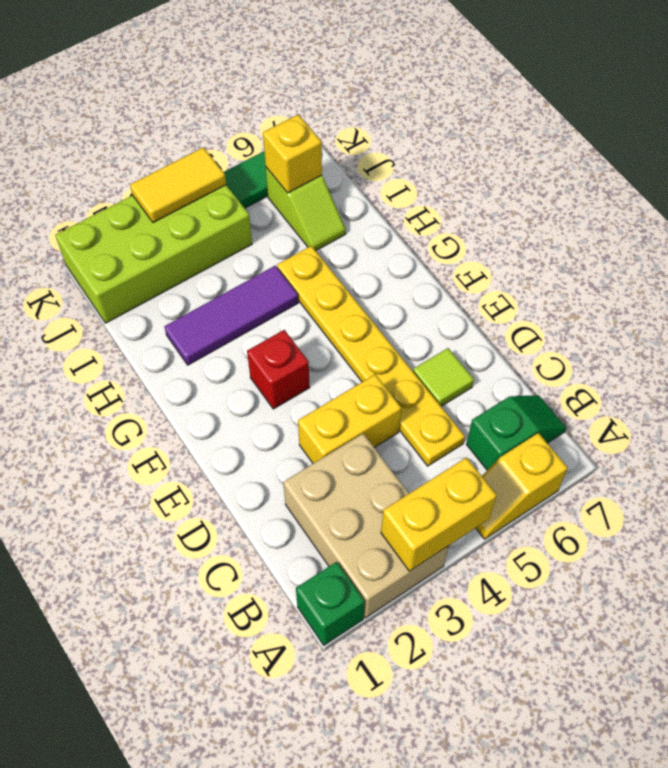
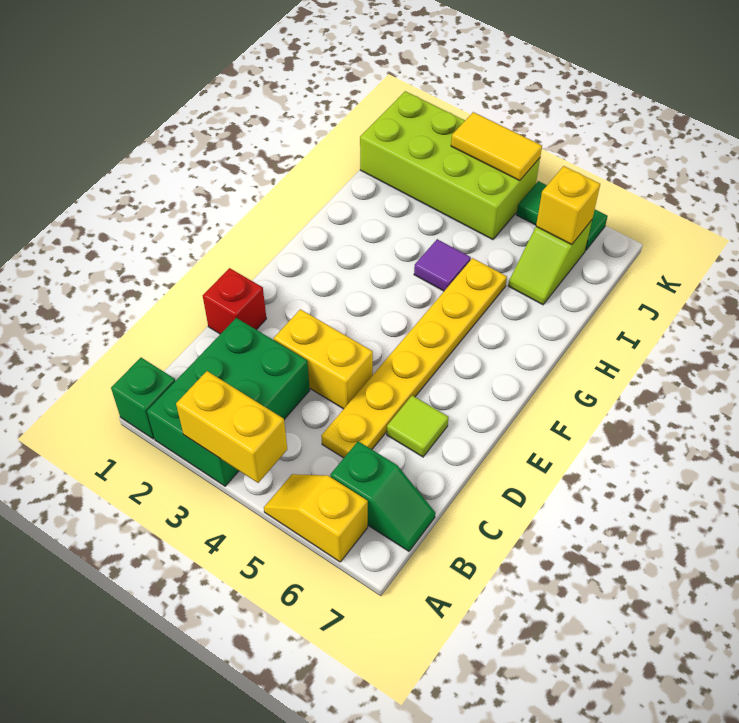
tan 2x3 brick [283,434,449,618] -> green 2x3 brick [147,318,310,486]
red 1x1 brick [247,330,310,409] -> red 1x1 brick moved to [203,268,266,334]
purple 1x3 tile [164,266,298,365] -> purple 1x1 tile [414,239,471,291]

